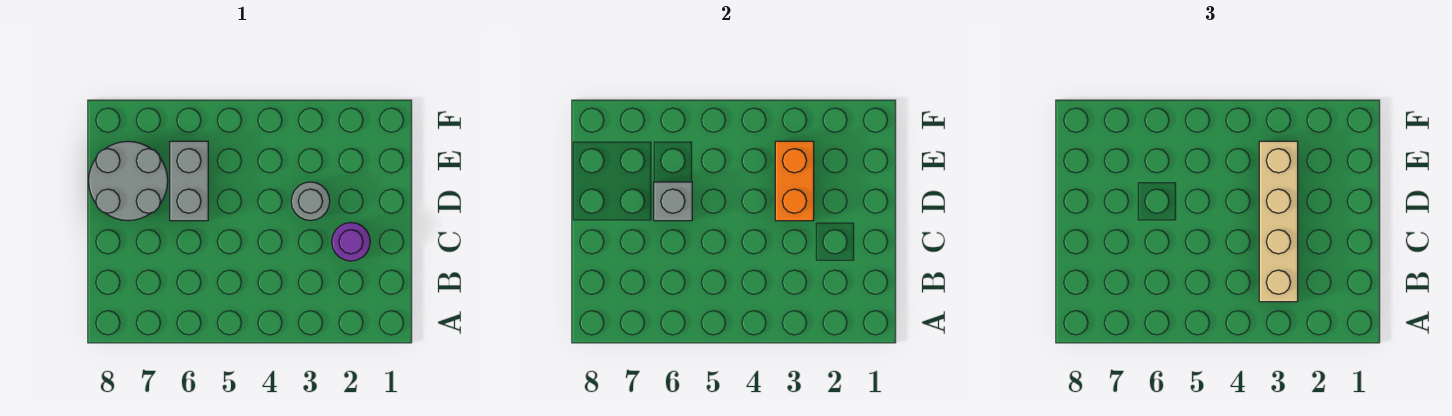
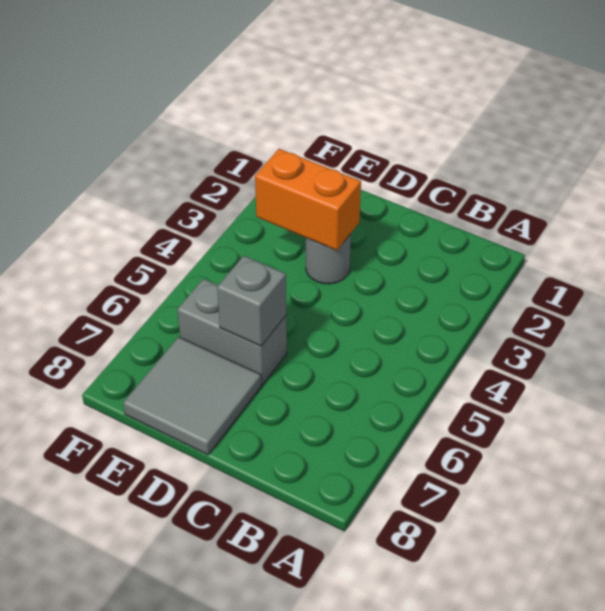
tan 1x4 brick [1259,141,1298,302] -> none
purple 1x1 round brick [332,223,370,261] -> none
grey 2x2 round brick [89,141,168,220] -> grey 2x2 tile [123,337,261,455]

